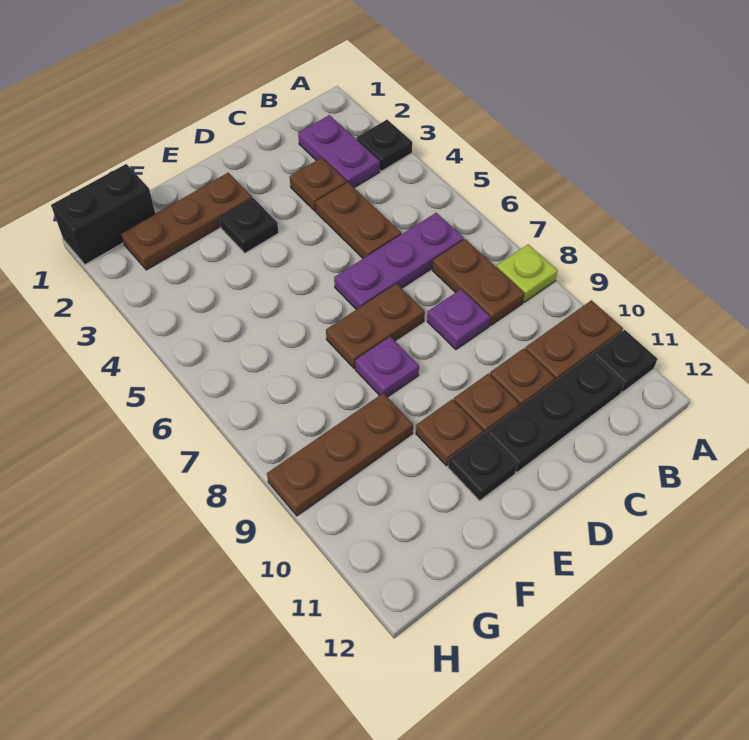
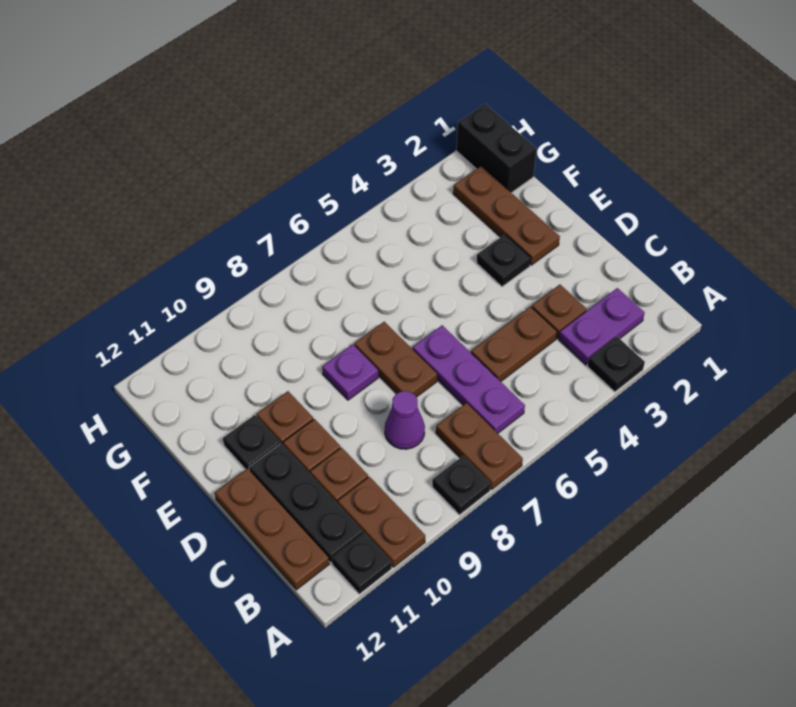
lime 1x1 plate [496,244,558,302] -> black 1x1 plate [432,456,491,515]
brown 1x2 plate [432,239,524,326] -> brown 1x2 plate turned to [436,403,523,489]
purple 1x1 plate [427,289,490,350] -> purple 1x1 cone [385,391,425,449]
brown 1x3 plate [267,393,413,516] -> brown 1x3 plate moved to [215,468,329,590]

